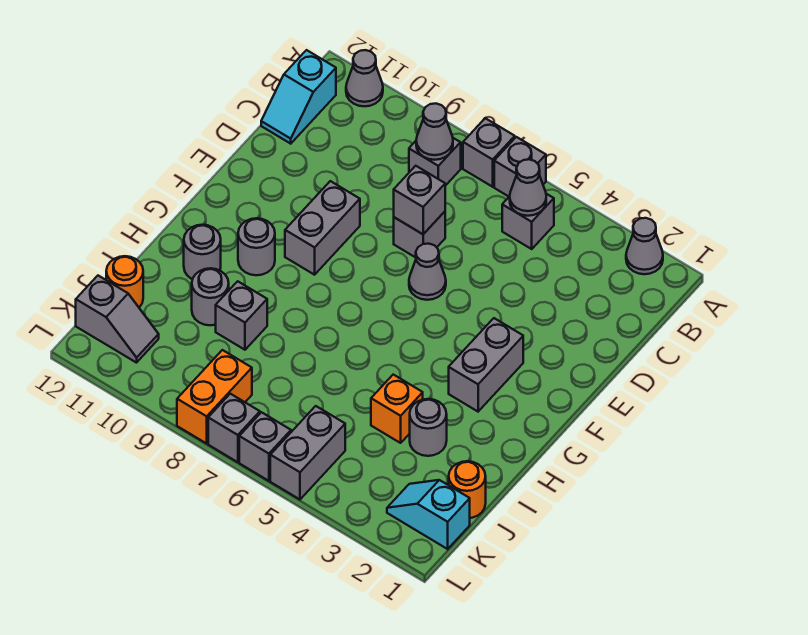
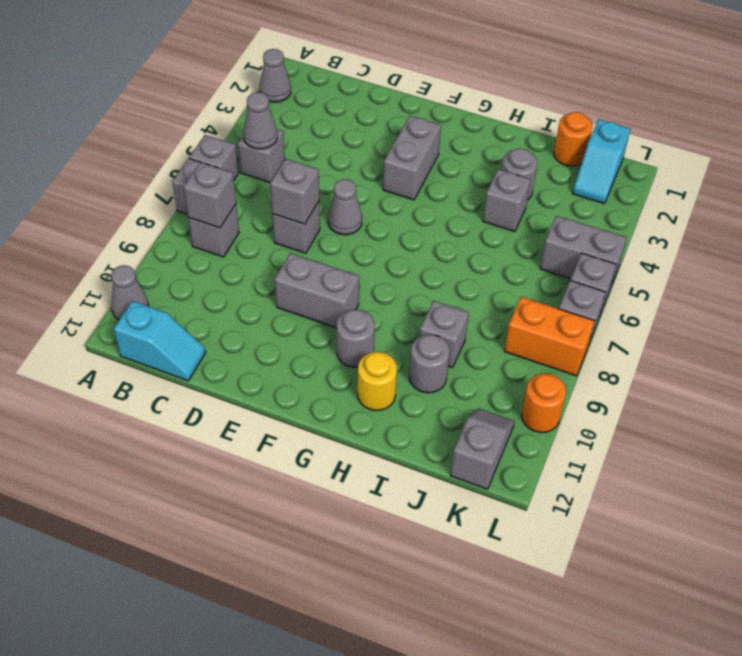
grey 1x1 cone [416,104,453,160] -> grey 1x1 brick [184,162,236,228]
grey 1x2 brick [449,318,523,411] -> grey 1x2 brick turned to [383,116,441,200]
grey 1x1 round brick [184,225,221,279] -> yellow 1x1 round brick [358,352,397,411]
orange 1x1 brick [371,375,423,443] -> grey 1x1 brick [483,169,531,232]
orange 1x1 round brick [106,256,143,307] -> orange 1x1 round brick moved to [521,373,566,433]

